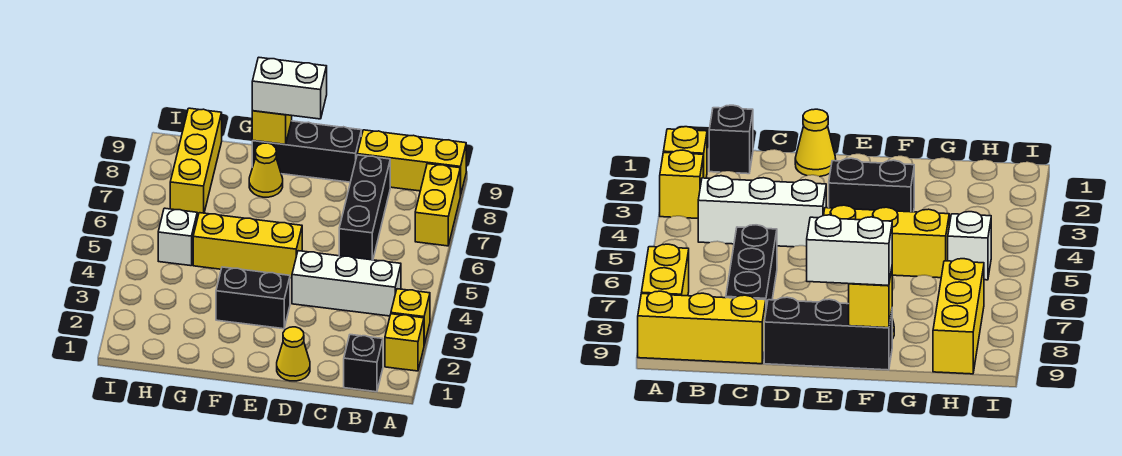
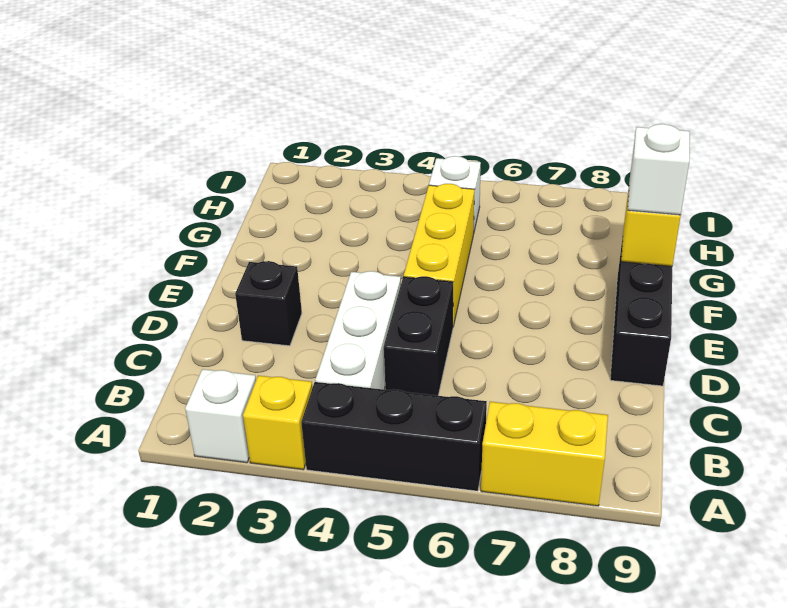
yellow 1x1 brick [385,314,424,371] -> white 1x1 brick [185,369,256,463]
yellow 1x3 brick [357,130,466,196] -> none
black 1x1 brick [344,335,383,392] -> black 1x1 brick moved to [235,261,302,346]
black 1x3 brick [339,155,390,260] -> black 1x3 brick moved to [301,382,487,491]
yellow 1x1 cone [277,327,310,381] -> none
black 1x2 brick [216,267,290,329] -> black 1x2 brick moved to [384,276,453,396]
white 1x2 brick [252,57,327,119] -> white 1x1 brick [628,124,690,215]
yellow 1x1 cone [249,143,283,197] -> none
yellow 1x3 brick [170,108,222,215] -> none

